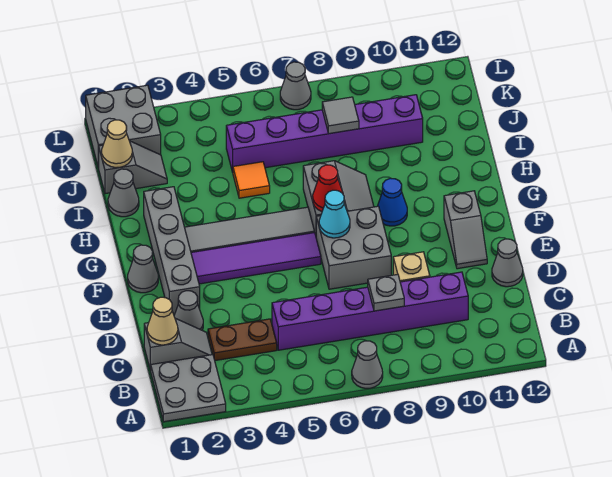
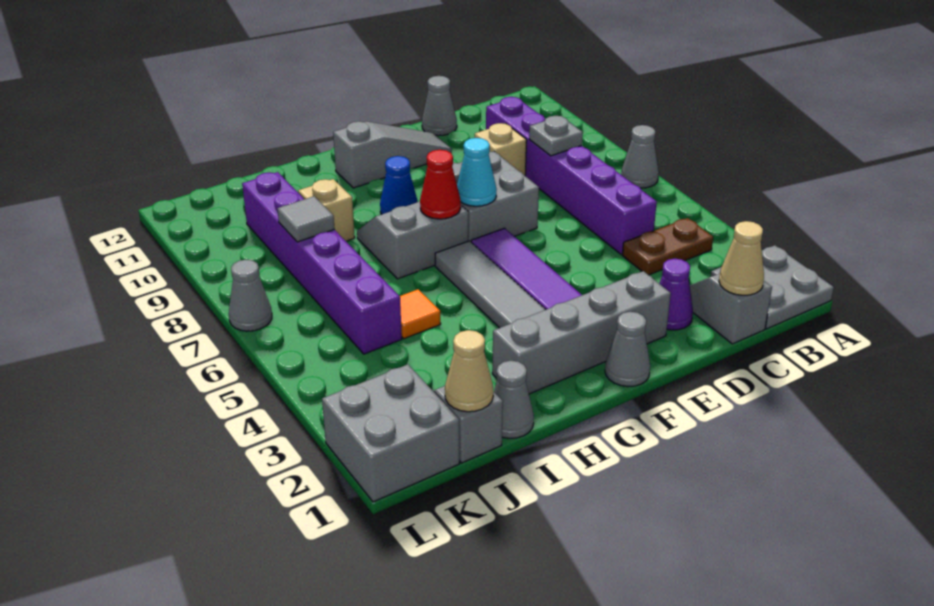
brown 1x2 plate [208,319,277,361] -> brown 1x2 plate turned to [622,218,713,275]
grey 1x1 cone [174,291,203,330] -> purple 1x1 cone [659,259,693,330]
grey 1x2 slope [444,191,487,269] -> grey 1x3 slope [333,121,452,188]
none -> tan 1x1 brick [298,179,355,241]

